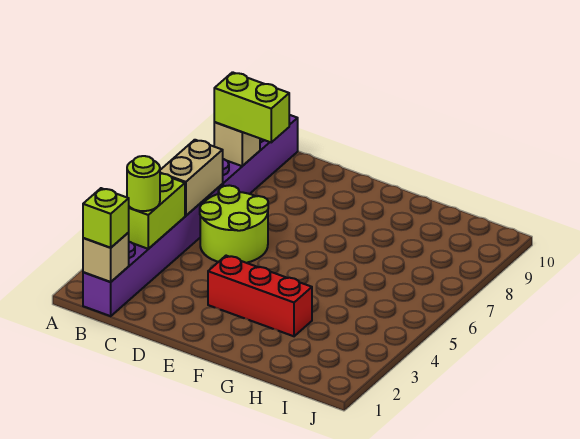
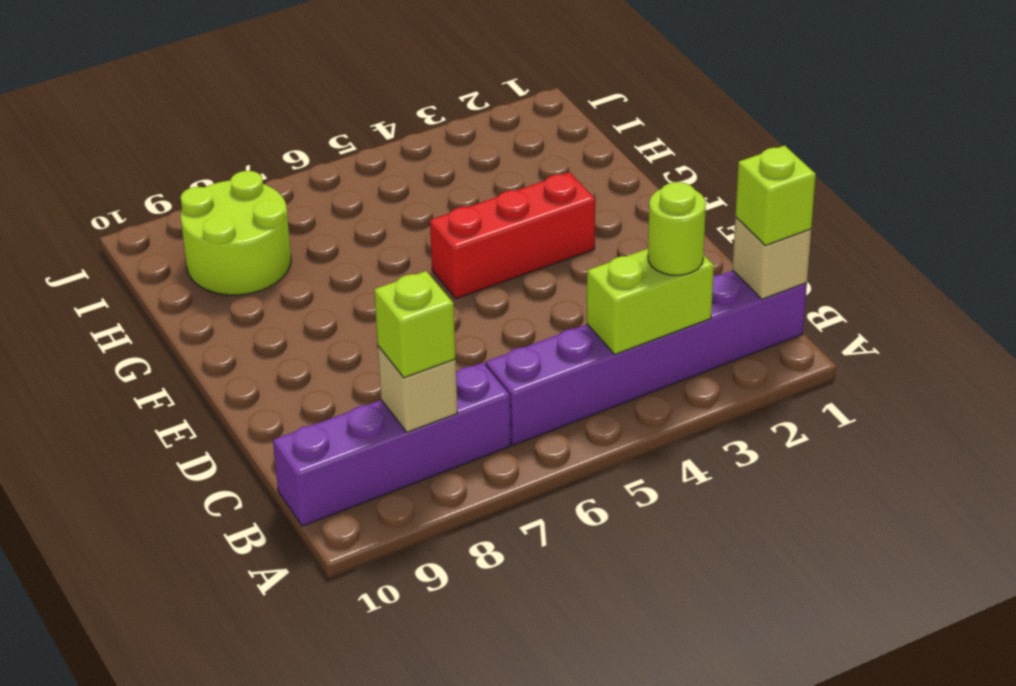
tan 1x2 brick [160,140,223,216] -> none
lime 1x2 brick [214,72,289,142] -> lime 1x1 brick [374,271,456,378]
lime 2x2 round brick [200,185,268,263] -> lime 2x2 round brick moved to [181,171,291,295]
red 1x3 brick [208,256,312,336] -> red 1x3 brick turned to [430,172,595,299]

